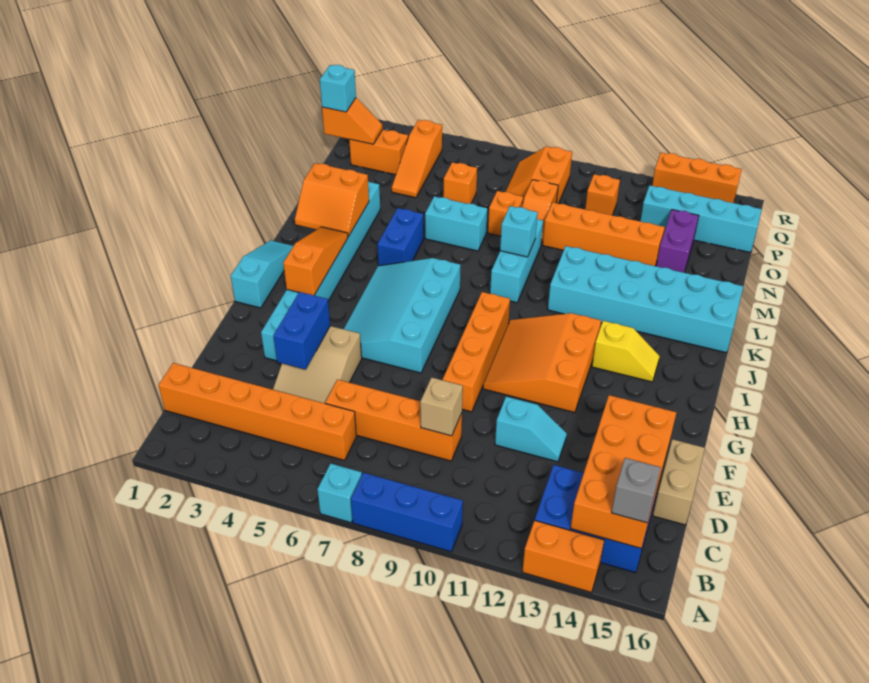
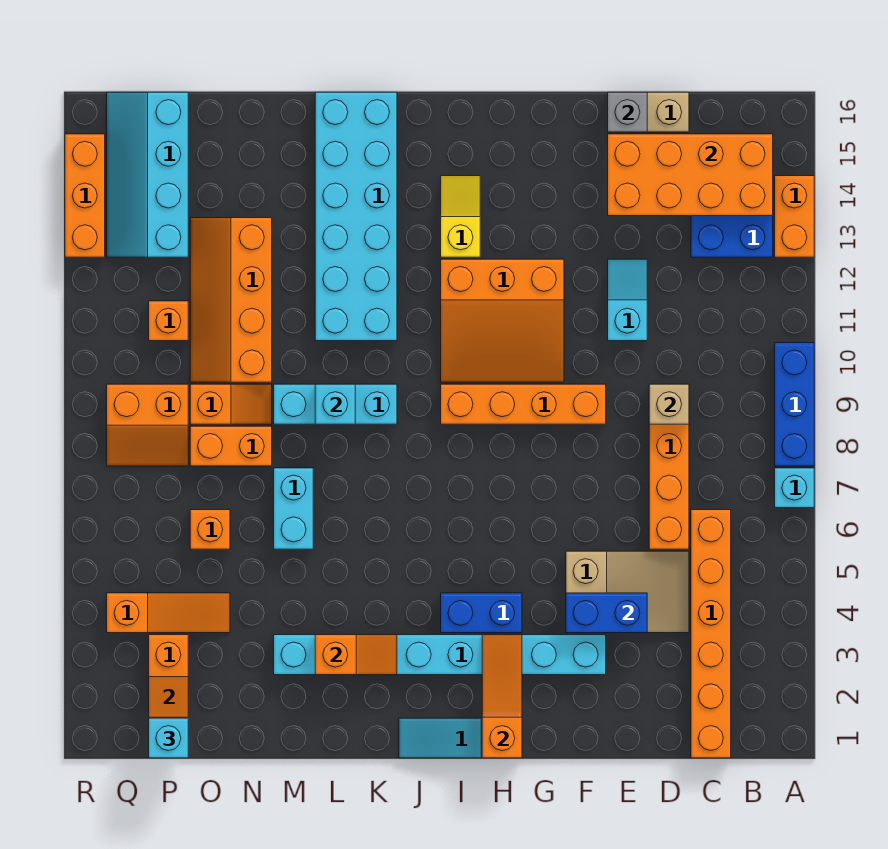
grey 1x1 brick [611,458,661,523] -> grey 1x1 brick moved to [608,92,647,132]
cyan 3x4 slope [344,258,461,373] -> none
orange 1x3 slope [283,227,348,295] -> orange 1x3 slope turned to [482,635,522,758]
orange 2x2 slope [295,163,369,237] -> orange 1x2 slope [315,635,397,675]
blue 1x2 brick [377,208,424,266] -> blue 1x2 brick moved to [441,593,522,633]
orange 1x1 brick [488,191,523,236] -> orange 1x2 brick [190,426,272,466]
purple 1x2 brick [656,210,699,273] -> none

